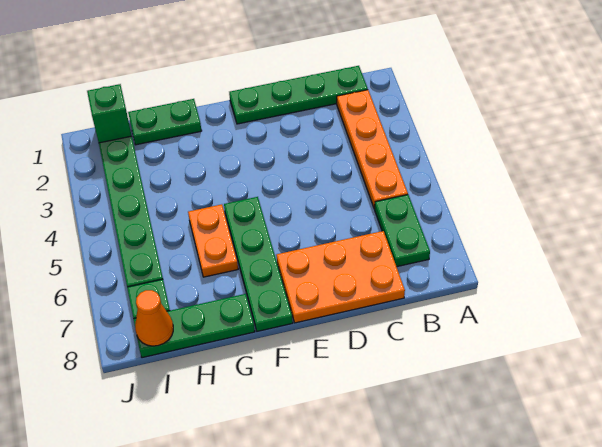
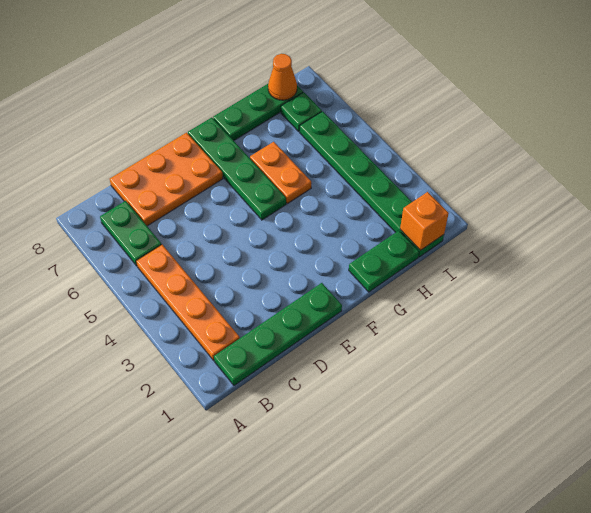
green 1x1 brick [87,84,132,143] -> orange 1x1 brick [400,192,449,250]

